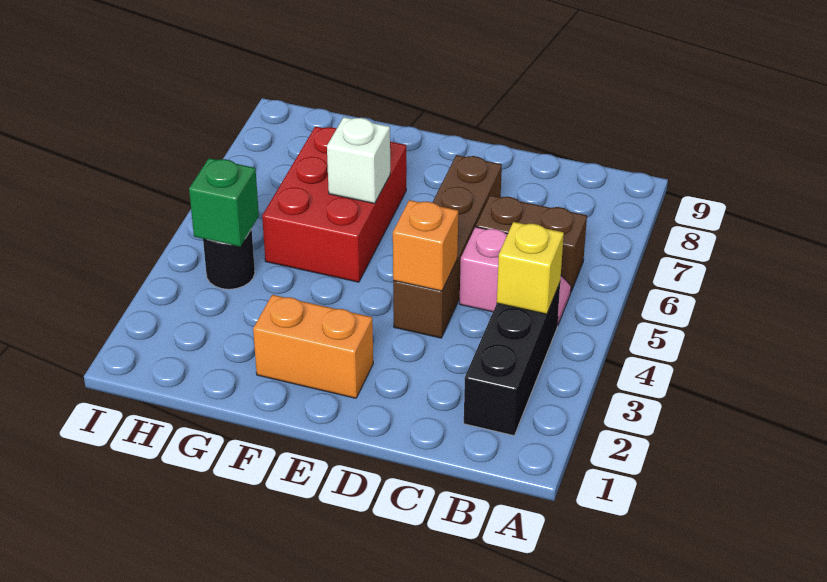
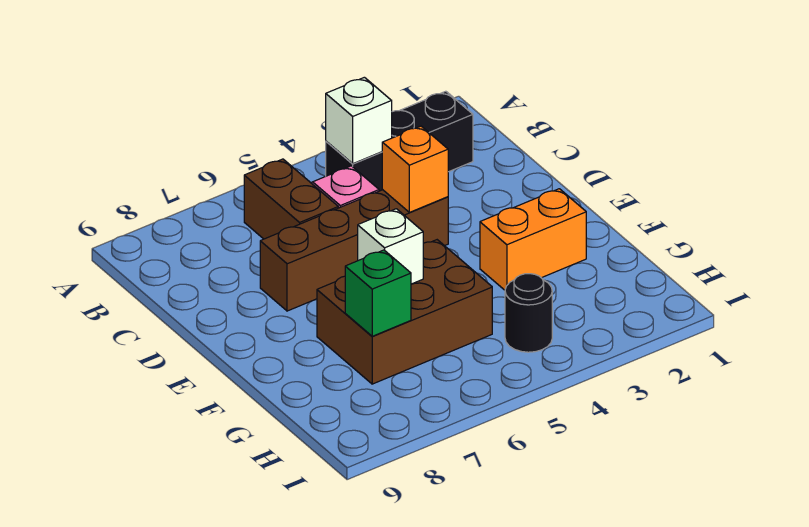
yellow 1x1 brick [497,222,564,314] -> white 1x1 brick [326,77,392,164]
orange 1x2 brick [253,295,373,398] -> orange 1x2 brick turned to [480,189,586,290]
red 2x3 brick [262,127,406,282] -> brown 2x3 brick [317,240,492,384]
green 1x1 brick [189,158,259,247] -> green 1x1 brick moved to [345,250,411,336]

